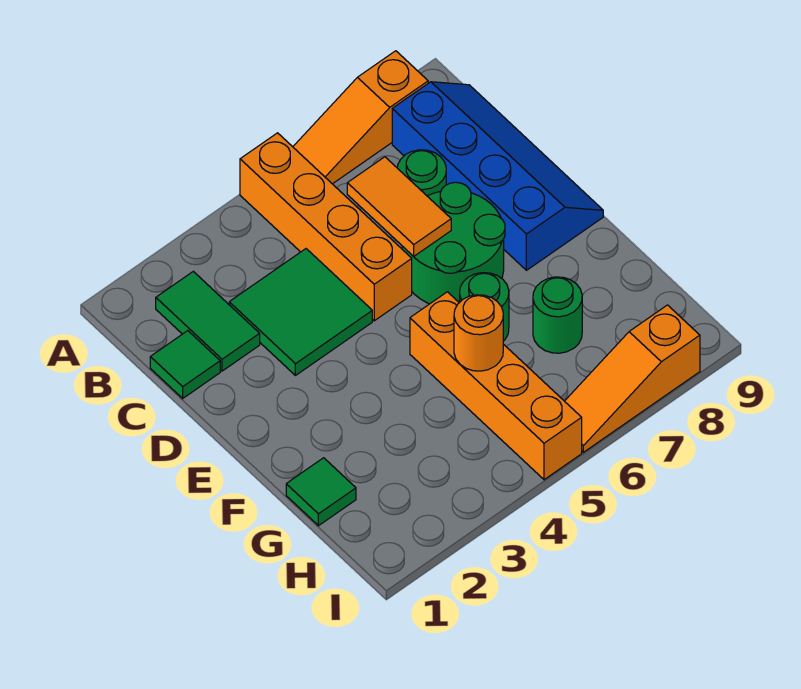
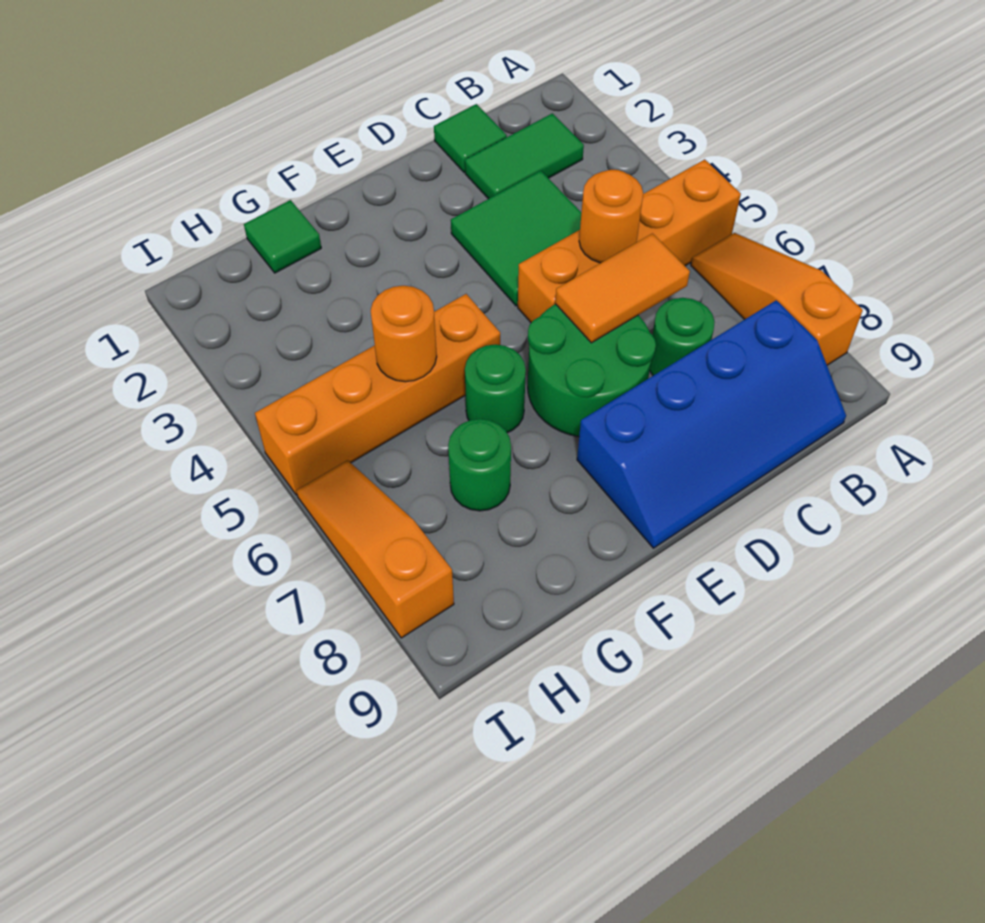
none -> orange 1x1 round brick [579,170,643,263]

